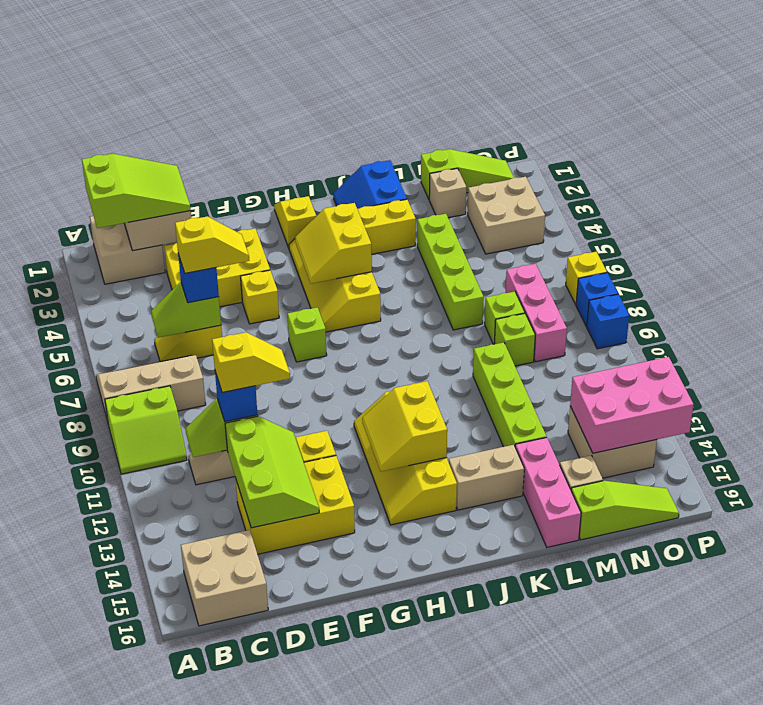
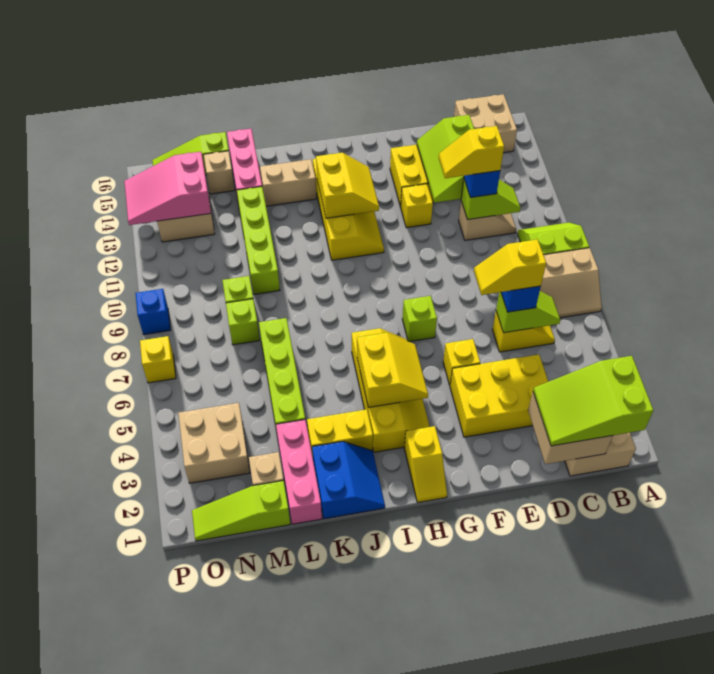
pink 1x3 brick [506,264,567,362] -> pink 1x3 brick moved to [276,420,322,524]
pink 2x3 brick [570,357,694,453] -> pink 2x3 slope [124,152,211,225]
blue 1x1 brick [576,273,618,327] -> none

